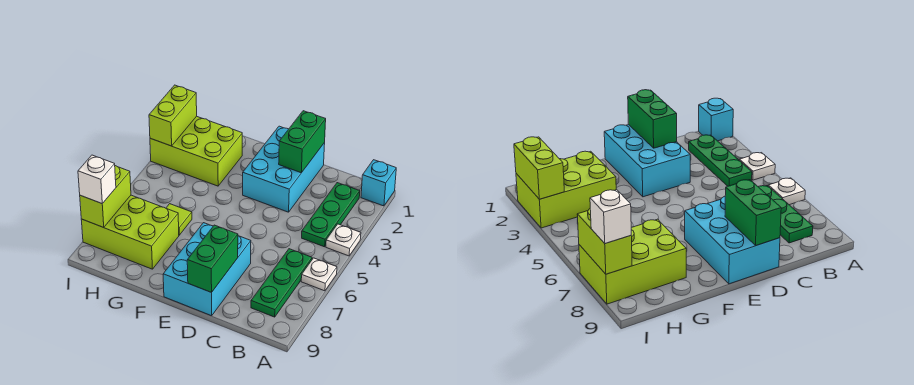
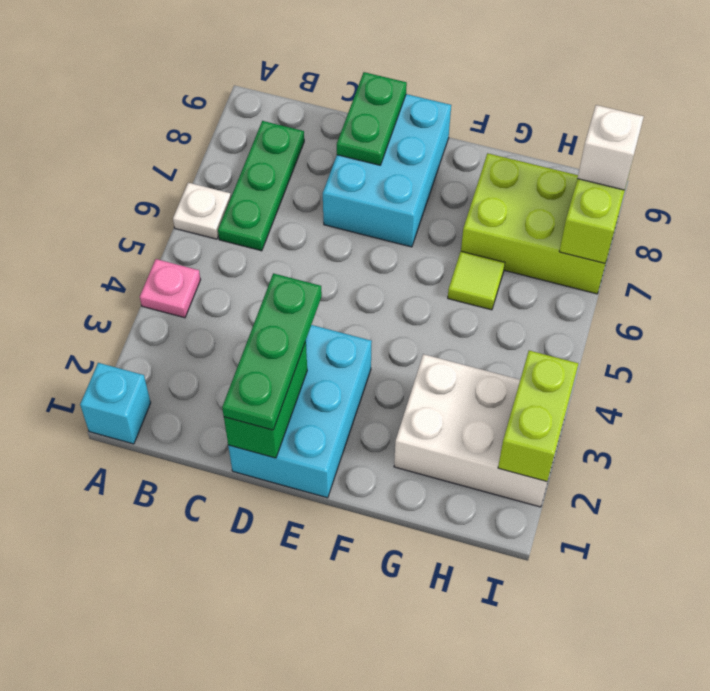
white 1x1 plate [326,224,361,256] -> pink 1x1 plate [140,259,201,318]
green 1x3 plate [302,183,360,247] -> green 1x3 plate moved to [222,273,322,430]
green 1x2 brick [187,225,238,292] -> green 1x2 plate [337,72,407,165]
lime 2x3 brick [150,116,242,186] -> white 2x3 brick [394,354,565,507]

